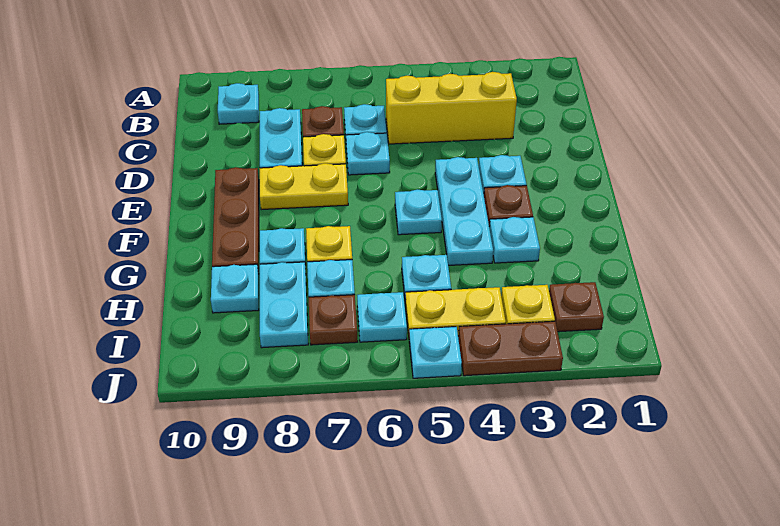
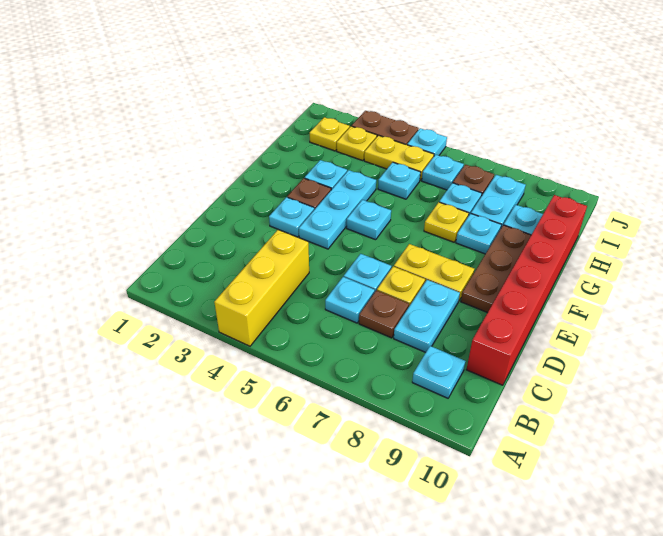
yellow 1x3 brick [386,72,517,144] -> yellow 1x3 brick turned to [214,230,309,346]
none -> red 1x6 brick [466,195,587,385]
brown 1x1 plate [549,282,604,332] -> yellow 1x1 plate [310,117,350,151]

